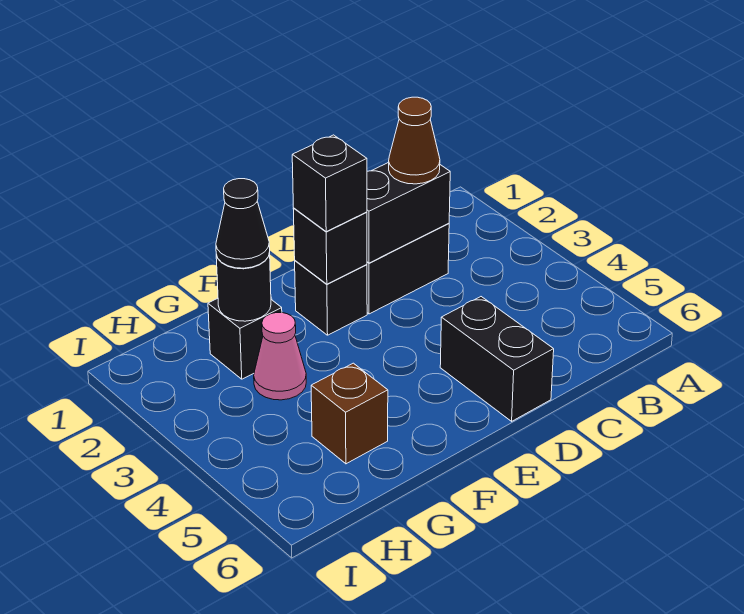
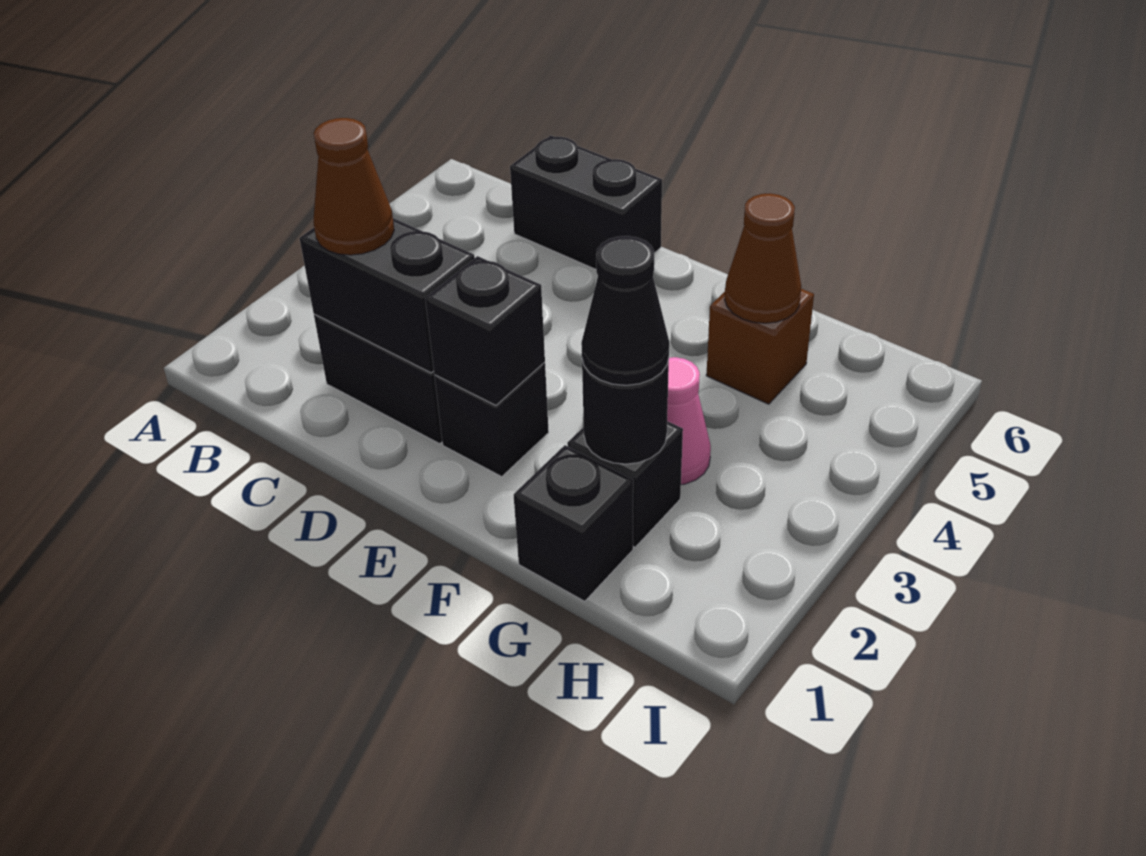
black 1x2 brick [440,297,554,421] -> black 1x2 brick turned to [510,135,662,269]
black 1x1 brick [292,135,367,232] -> black 1x1 brick moved to [513,445,633,601]
none -> brown 1x1 cone [725,193,801,323]

